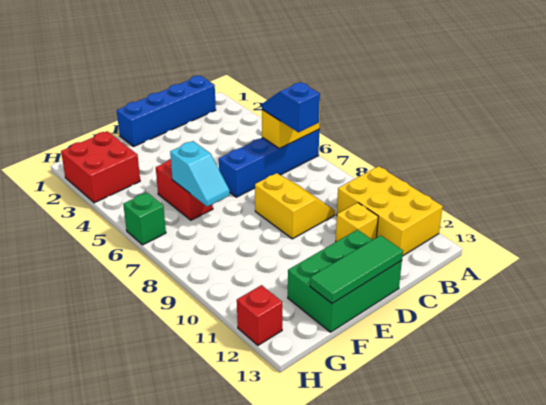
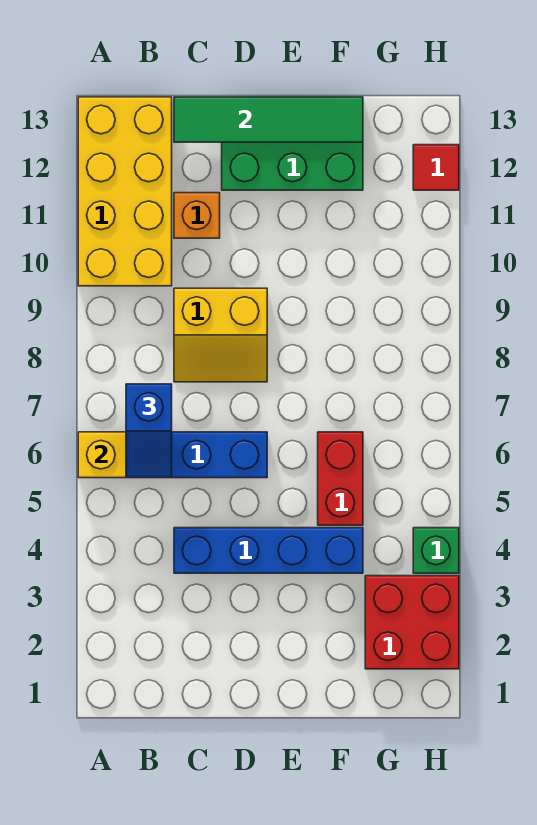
yellow 2x3 brick [337,166,443,256] -> yellow 2x4 brick [78,97,172,286]
blue 1x4 brick [117,76,216,146] -> blue 1x4 brick moved to [174,528,363,573]
yellow 2x2 slope [255,173,335,239] -> yellow 2x2 slope turned to [174,288,267,382]
yellow 1x1 brick [336,203,378,242] -> orange 1x1 brick [174,193,220,238]
green 1x3 tile [310,235,403,303] -> green 1x4 tile [174,97,363,142]
cyan 1x2 slope [170,141,230,207] -> none
green 1x1 brick [123,193,166,245] -> green 1x1 brick moved to [413,528,459,573]
red 1x1 brick [237,285,282,345] -> red 1x1 tile [413,145,459,190]

